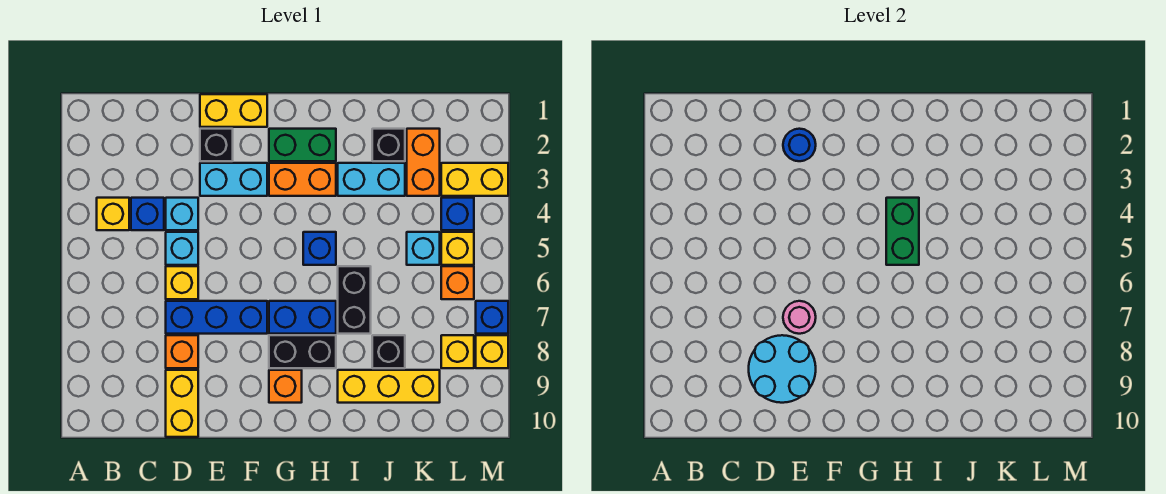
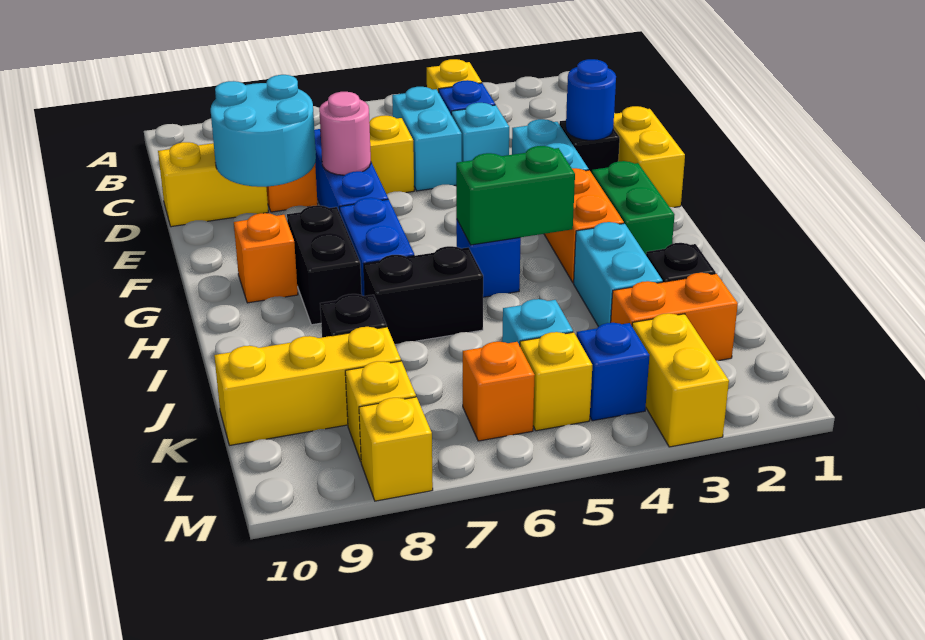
cyan 1x1 brick [166,232,198,265] -> cyan 1x2 brick [392,87,462,191]
yellow 1x3 brick [338,370,440,403] -> yellow 1x3 brick turned to [214,327,401,445]
blue 1x1 brick [476,301,508,334] -> none

